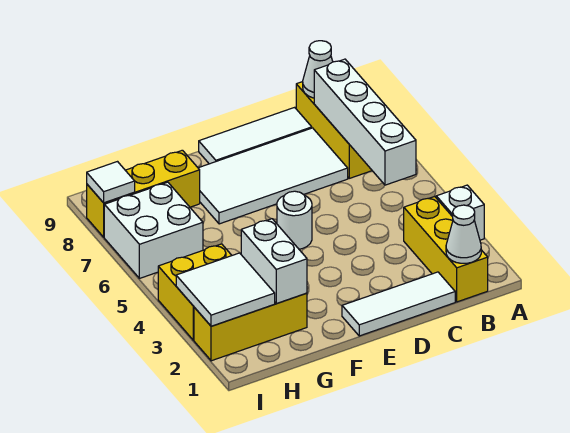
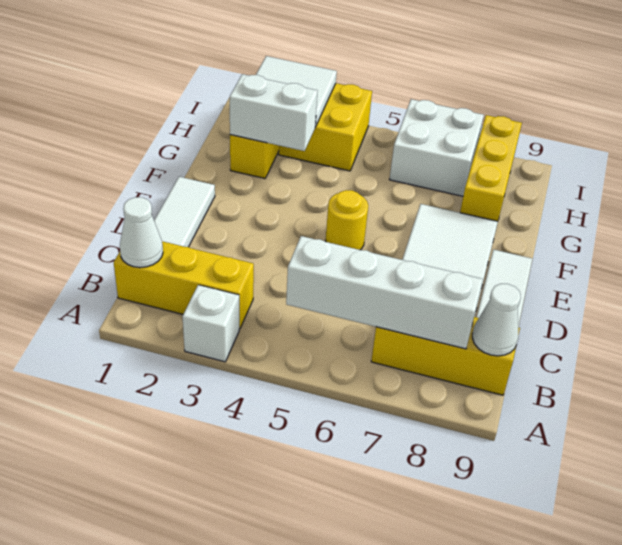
white 1x1 round brick [277,191,312,249] -> yellow 1x1 round brick [326,190,368,250]
white 1x1 tile [87,162,135,203] -> none

